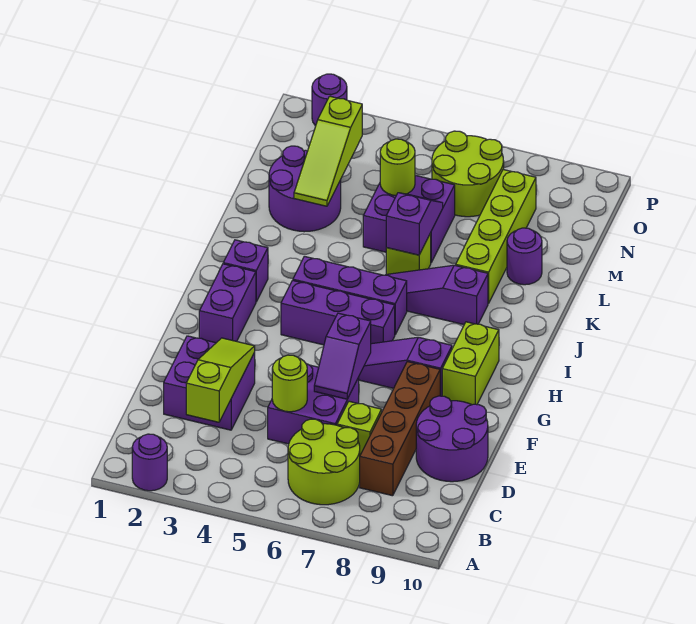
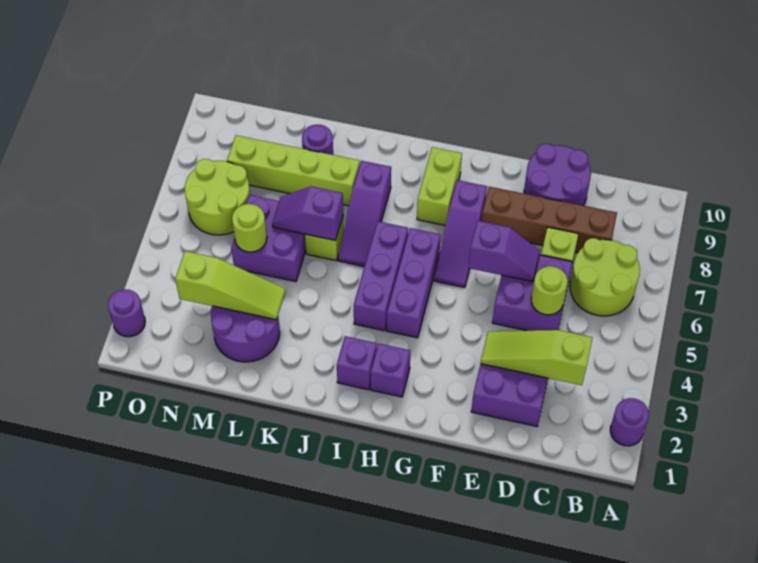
purple 1x2 brick [199,264,256,343] -> purple 1x1 brick [371,344,410,397]
lime 1x2 brick [442,322,499,405] -> lime 1x2 brick turned to [417,147,462,226]

